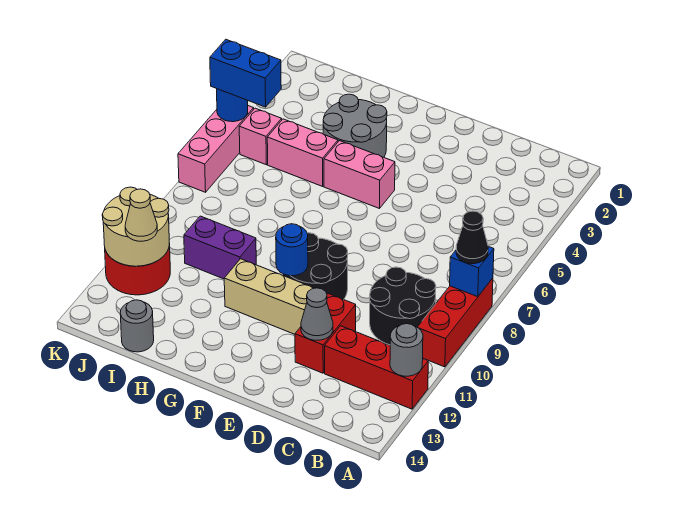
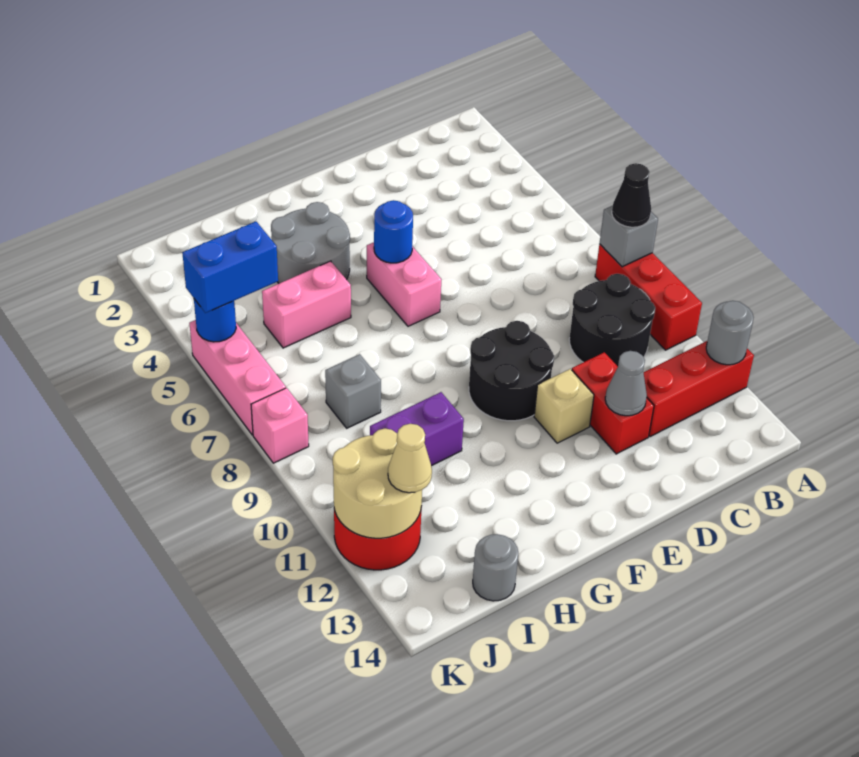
blue 1x1 brick [450,246,494,297] -> grey 1x1 brick [600,206,658,267]
tan 1x3 brick [224,259,314,334] -> tan 1x1 brick [534,369,594,443]
pink 1x2 brick [324,141,395,209] -> pink 1x2 brick turned to [367,242,441,326]
blue 1x1 round brick [276,224,308,276] -> blue 1x1 round brick moved to [374,200,413,263]
none -> grey 1x1 brick [325,354,381,428]
pink 1x1 brick [239,108,282,165] -> pink 1x1 brick moved to [251,388,309,463]

